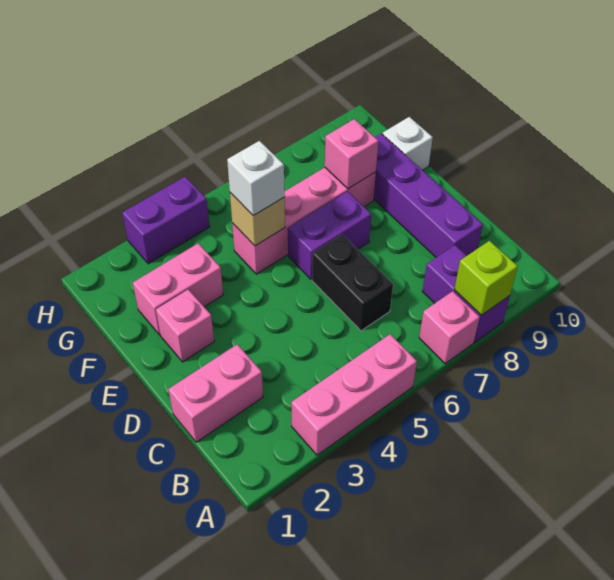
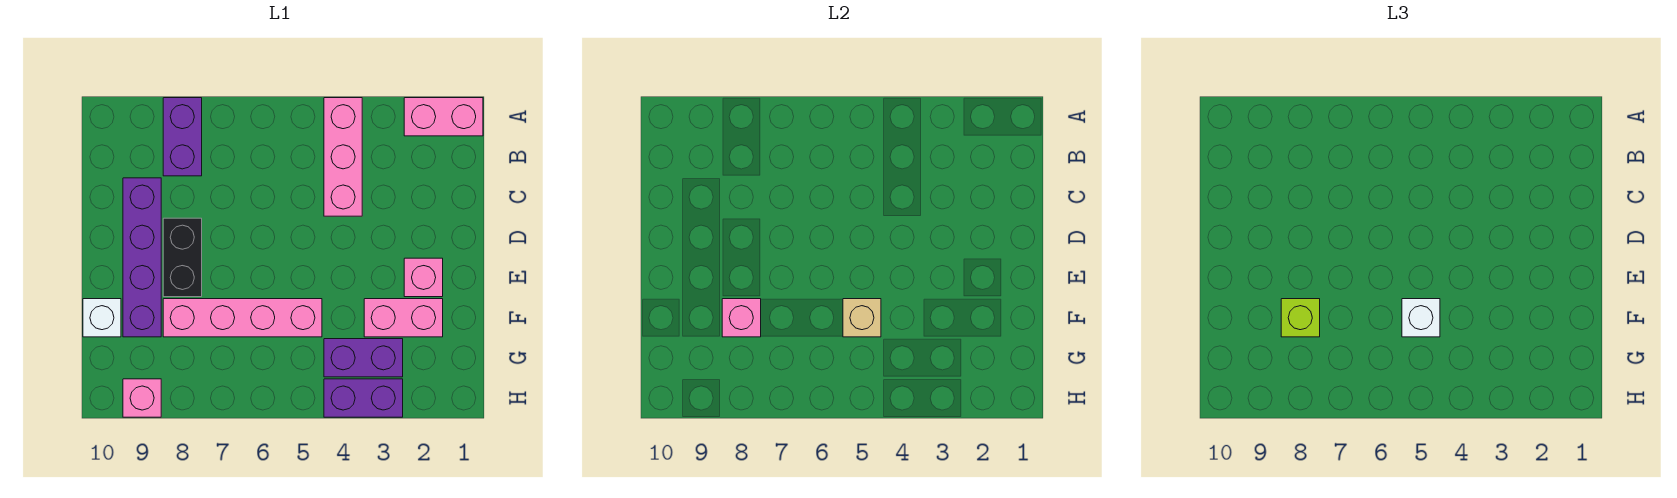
pink 1x3 brick [291,334,417,455] -> pink 1x3 brick turned to [324,98,362,216]
pink 1x1 brick [419,291,480,364] -> pink 1x1 brick moved to [123,379,161,417]
lime 1x1 brick [454,241,518,315] -> lime 1x1 brick moved to [1281,299,1320,337]
pink 1x2 brick [168,344,263,442] -> pink 1x2 brick moved to [404,98,483,136]
black 1x2 brick [312,235,393,331] -> black 1x2 brick moved to [163,218,202,297]
purple 1x2 brick [288,191,371,279] -> purple 1x2 brick moved to [324,339,403,377]

